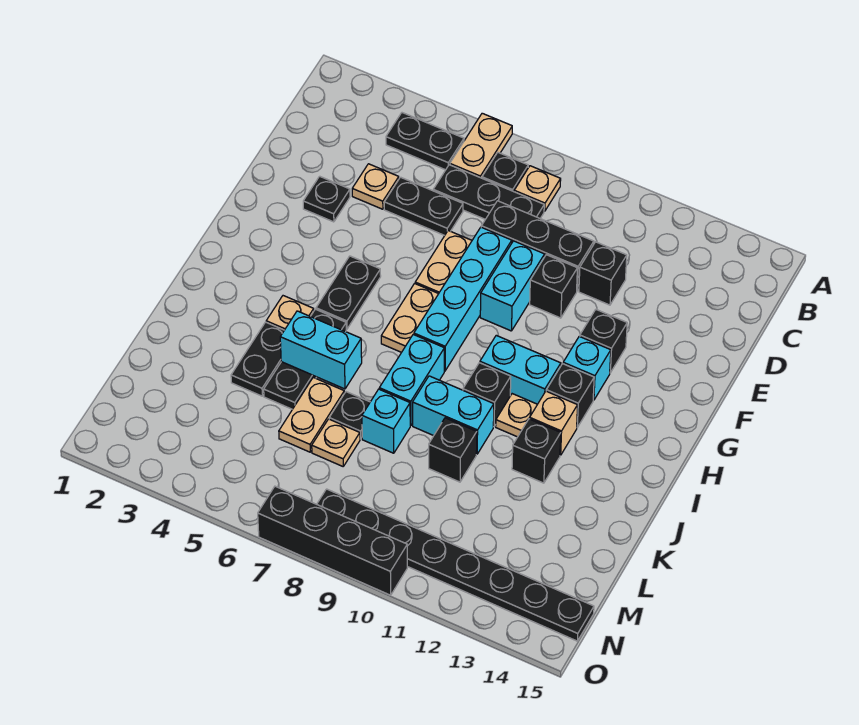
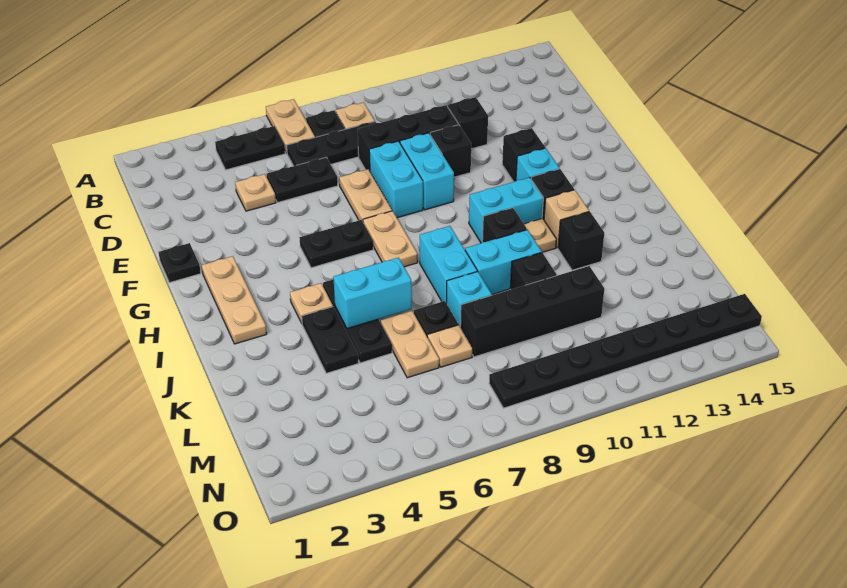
black 1x1 plate [303,176,350,222] -> black 1x1 plate moved to [159,243,201,283]
cyan 1x4 brick [414,227,512,371] -> cyan 1x2 brick [369,141,423,218]
none -> tan 1x3 plate [202,256,267,344]
black 1x2 plate [316,256,381,329] -> black 1x2 plate turned to [299,220,373,268]
black 1x4 brick [258,486,407,595] -> black 1x4 brick moved to [460,266,604,357]

